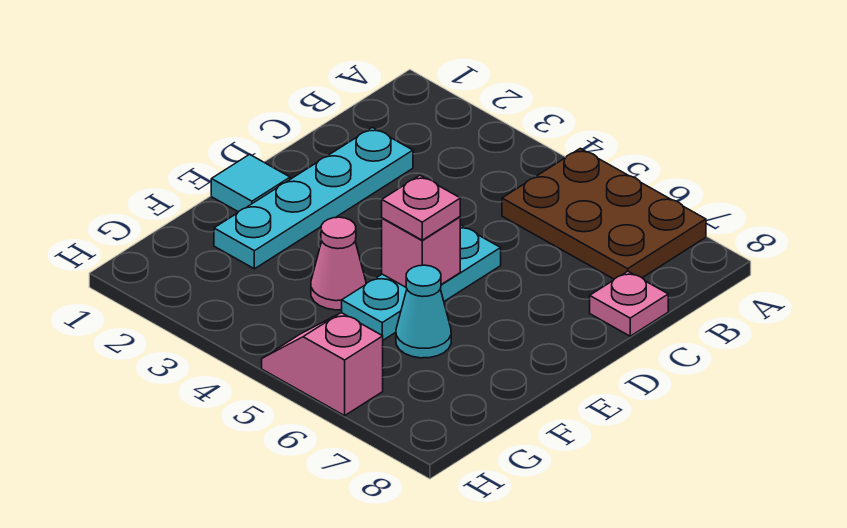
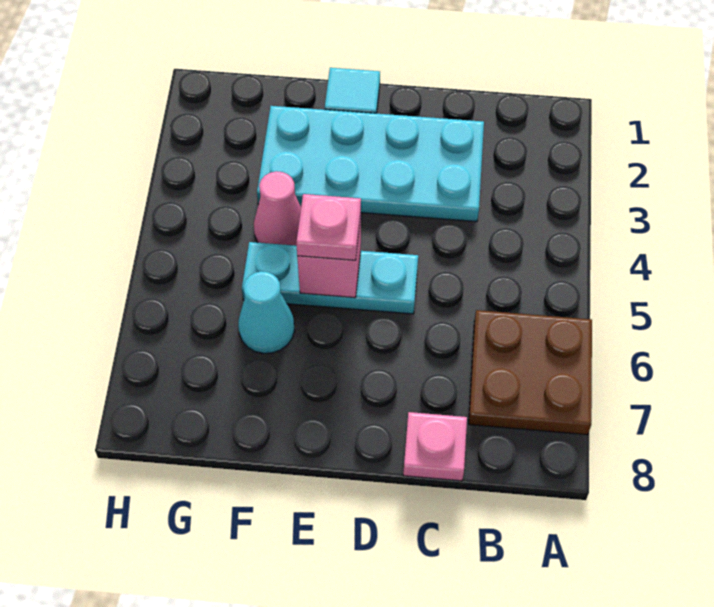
brown 2x3 plate [502,148,706,279] -> brown 2x2 plate [469,310,592,435]
cyan 1x4 plate [214,127,413,269] -> cyan 2x4 plate [257,106,484,222]
pink 1x2 slope [262,313,383,416] -> none

